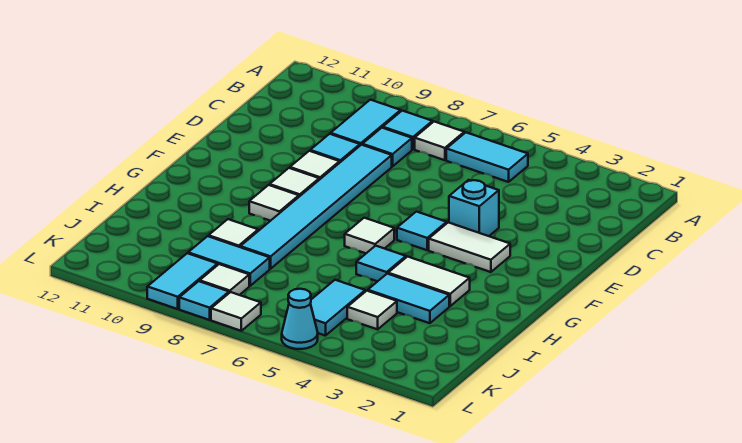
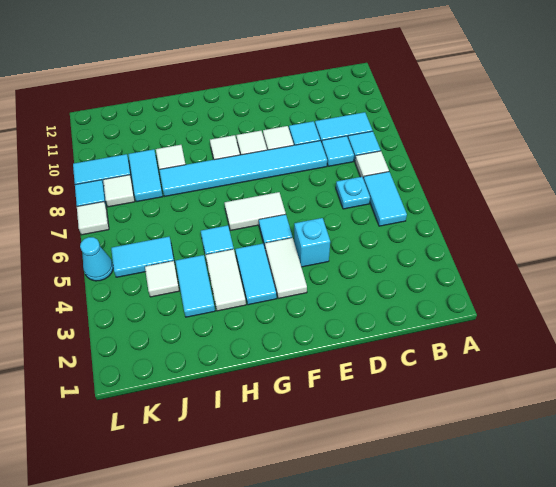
none -> cyan 1x1 plate [336,177,370,209]
none -> cyan 1x2 tile [235,243,277,305]
white 1x1 tile [345,218,394,253] -> white 1x2 tile [225,192,286,231]

